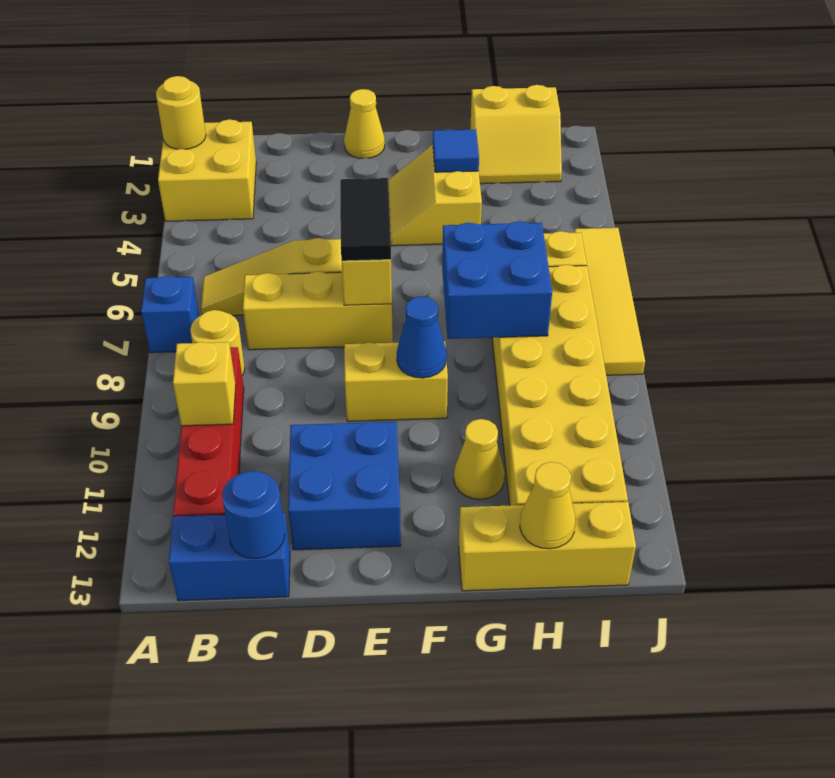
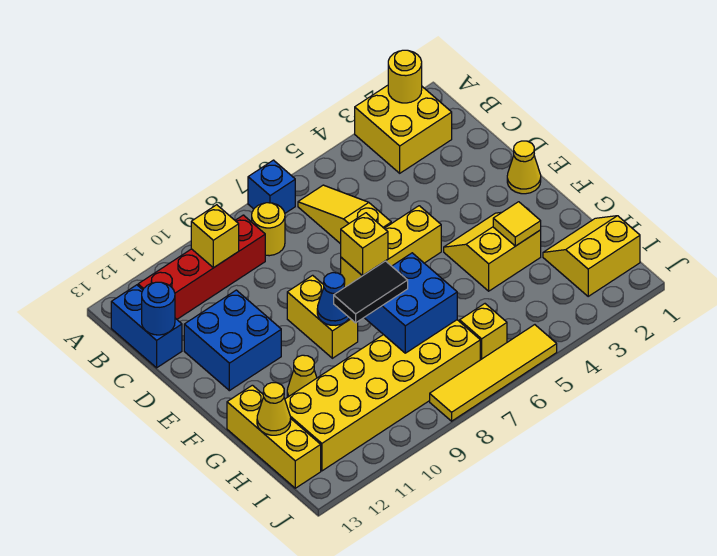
yellow 1x3 brick [243,272,393,350] -> yellow 1x3 brick turned to [341,206,441,288]
black 1x2 tile [340,178,391,261] -> black 1x2 tile moved to [334,261,408,323]
blue 1x1 tile [433,129,479,172] -> yellow 1x1 tile [493,202,541,246]
yellow 2x2 slope [470,85,562,184] -> yellow 2x2 slope turned to [543,216,640,296]

